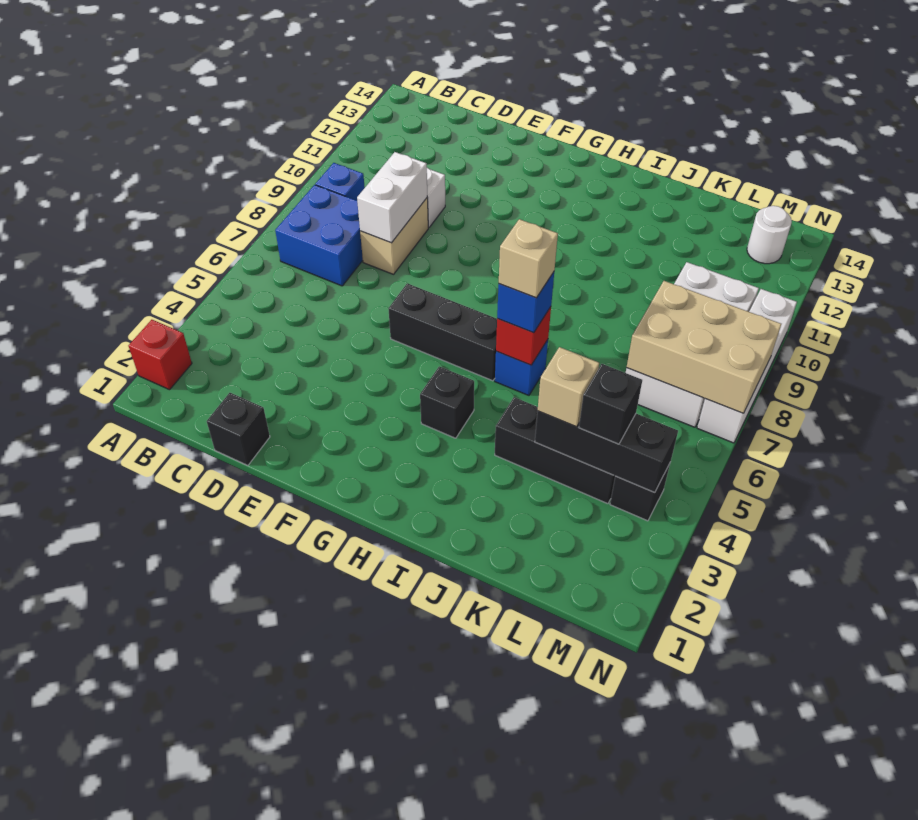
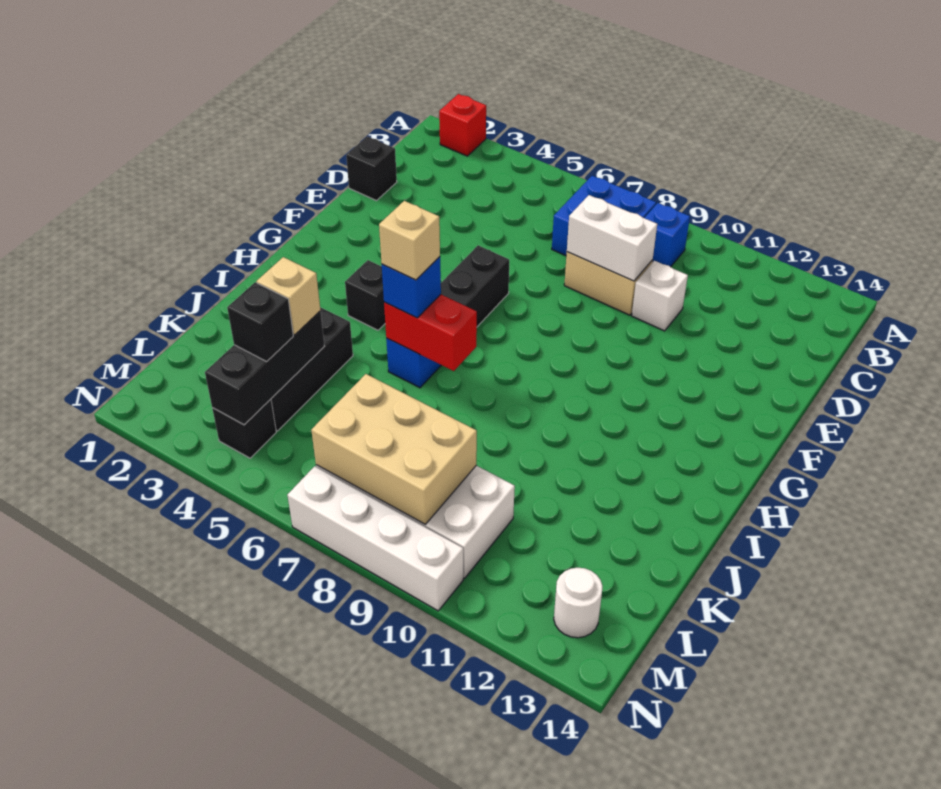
red 1x1 brick [496,307,551,365] -> red 1x2 brick [384,294,477,371]
tan 2x3 brick [627,281,781,413] -> tan 2x3 brick turned to [311,374,477,524]

